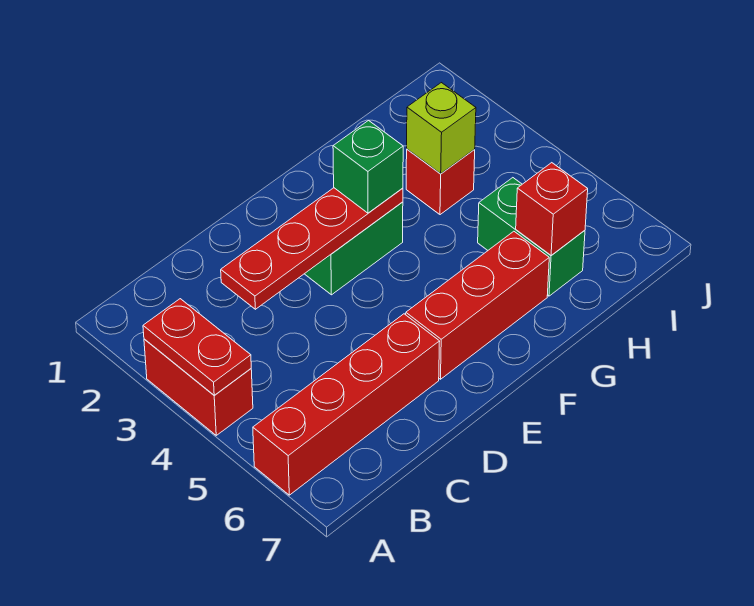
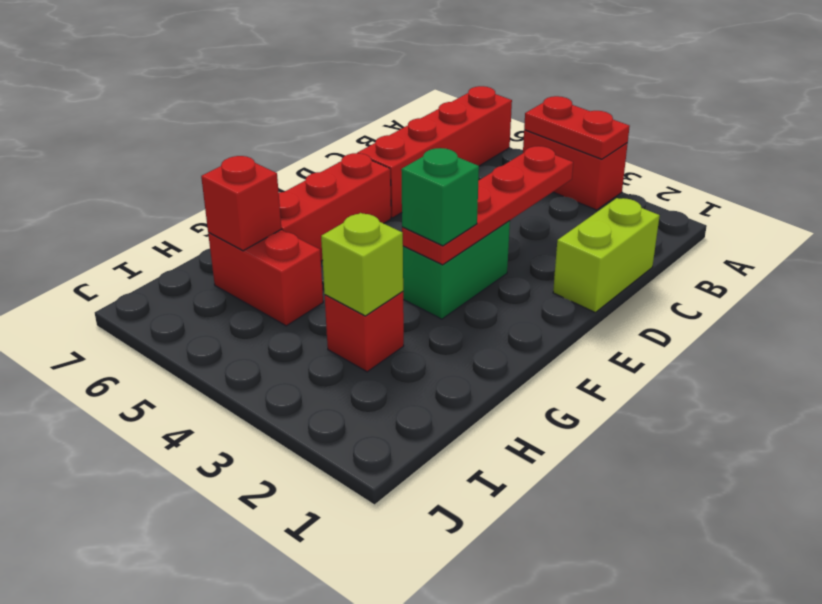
none -> lime 1x2 brick [553,198,660,312]
green 1x2 brick [478,178,585,296] -> red 1x2 brick [208,230,323,326]

